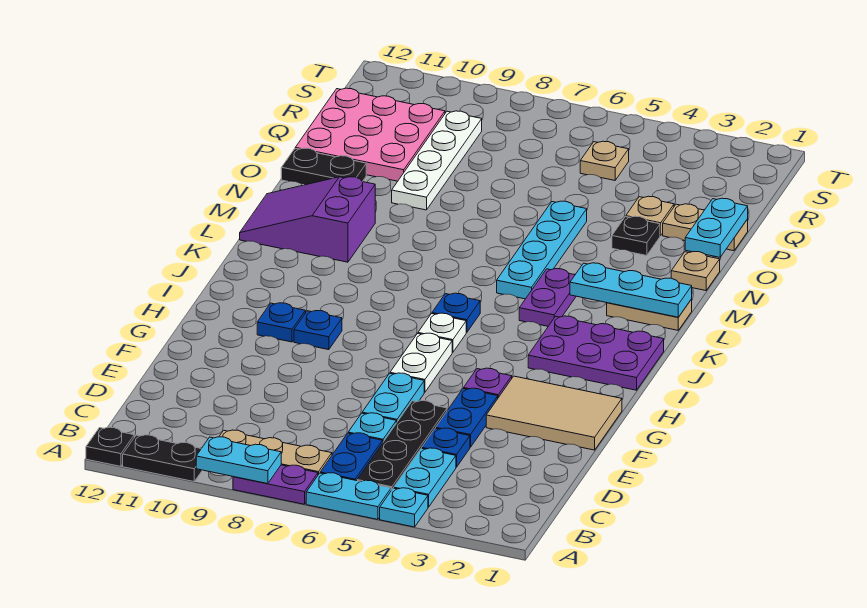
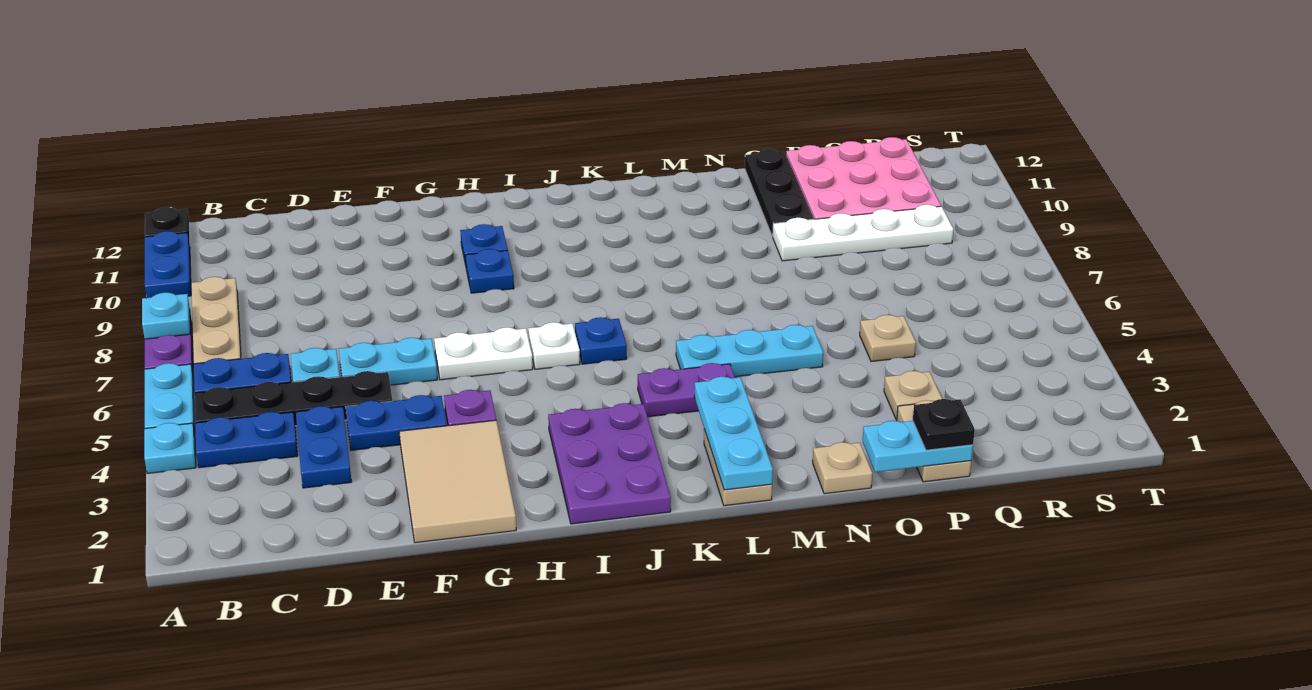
cyan 1x2 plate [196,437,281,484] -> cyan 1x1 plate [142,293,190,339]
black 1x2 plate [123,435,202,481] -> blue 1x2 plate [145,231,191,298]
cyan 1x2 plate [394,448,456,507] -> blue 1x2 plate [195,412,298,468]
blue 1x1 plate [422,428,470,467] -> blue 1x2 plate [296,406,352,488]
cyan 1x4 plate [497,201,587,299] -> cyan 1x3 plate [676,325,823,377]
purple 2x3 slope [240,177,375,262] -> none
black 1x1 plate [612,216,660,256] -> black 1x1 plate moved to [913,399,975,450]
black 1x2 plate [281,148,366,185] -> black 1x3 plate [745,149,814,236]
tan 1x1 plate [580,141,629,180] -> tan 1x1 plate moved to [860,315,916,362]

